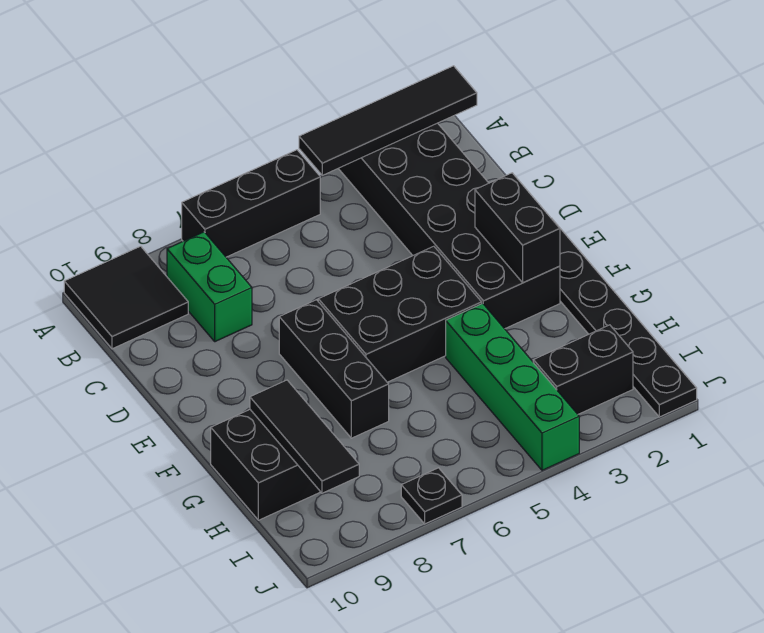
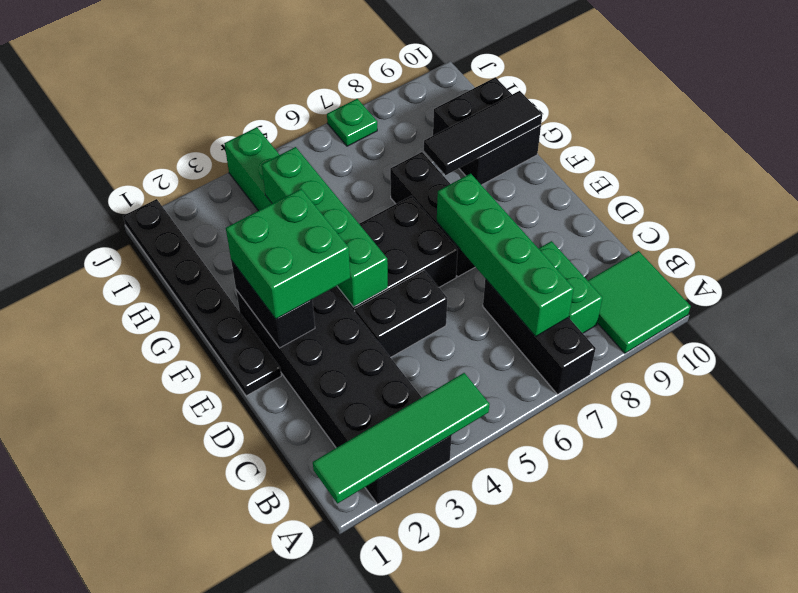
black 1x4 tile [299,66,477,175] -> green 1x4 tile [313,373,490,504]
black 1x3 brick [182,150,320,257] -> black 1x3 brick turned to [483,279,596,394]
black 2x2 tile [64,246,188,349] -> green 2x2 tile [588,251,691,353]
none -> green 1x4 brick [437,174,574,337]
none -> green 2x2 brick [226,189,350,319]
none -> green 1x4 brick [262,147,388,307]
black 1x3 tile [250,380,359,493] -> black 1x3 tile turned to [424,91,542,175]
black 1x2 brick [533,325,633,414] -> black 1x2 brick moved to [355,270,447,357]
black 1x1 plate [401,468,462,524] -> green 1x1 plate [327,99,377,146]

